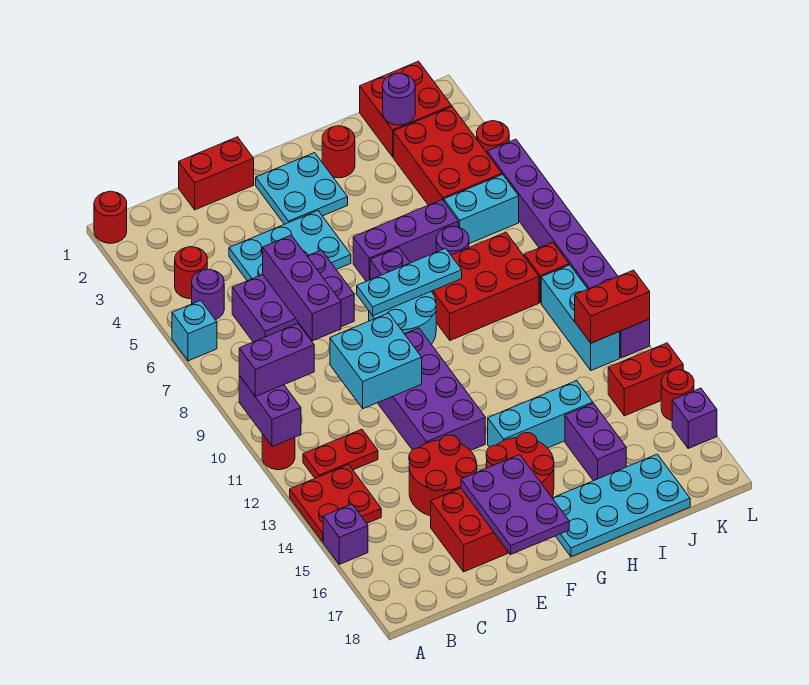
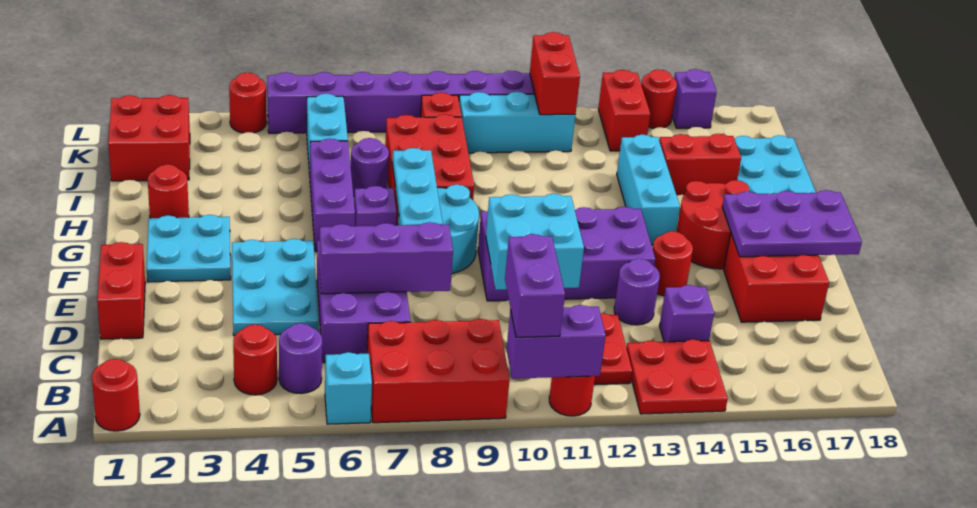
purple 1x1 brick [323,504,368,564] -> purple 1x1 brick moved to [659,285,714,342]
red 2x2 round brick [409,435,477,516] -> red 1x1 round brick [653,231,693,296]
purple 1x2 brick [565,403,626,481] -> red 1x2 brick [659,134,741,195]
purple 1x1 round brick [383,73,415,125] -> purple 1x1 round brick moved to [614,259,660,325]
red 2x3 brick [393,107,502,205] -> red 2x3 brick moved to [367,319,510,423]

